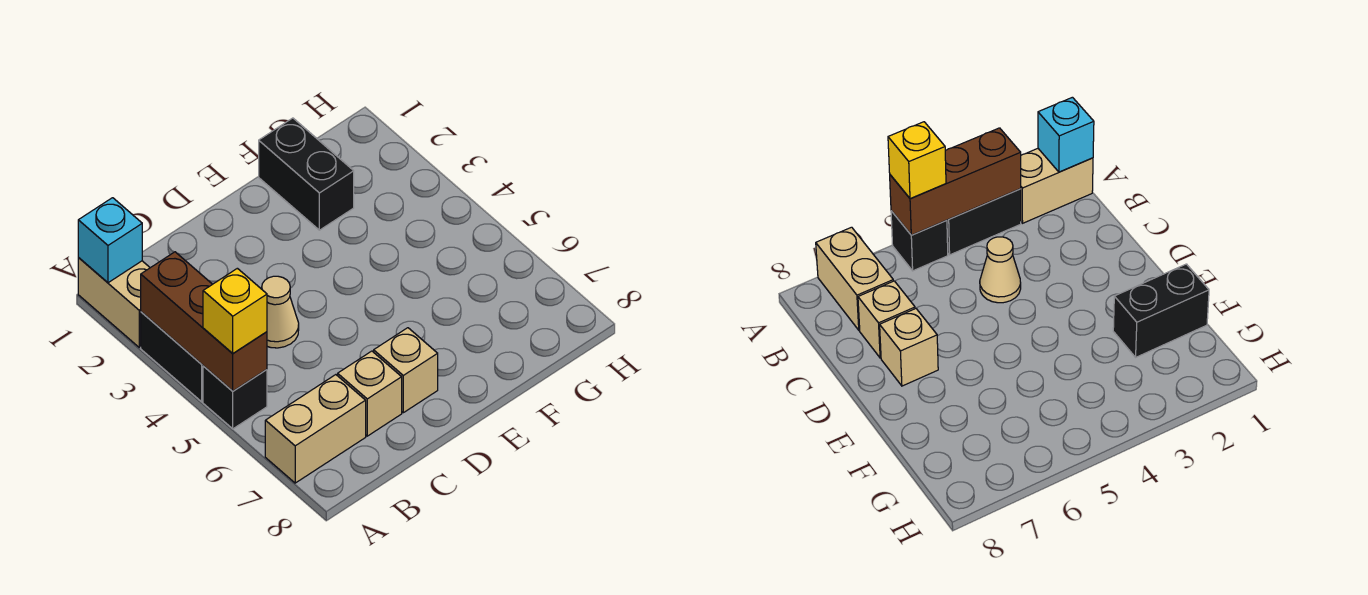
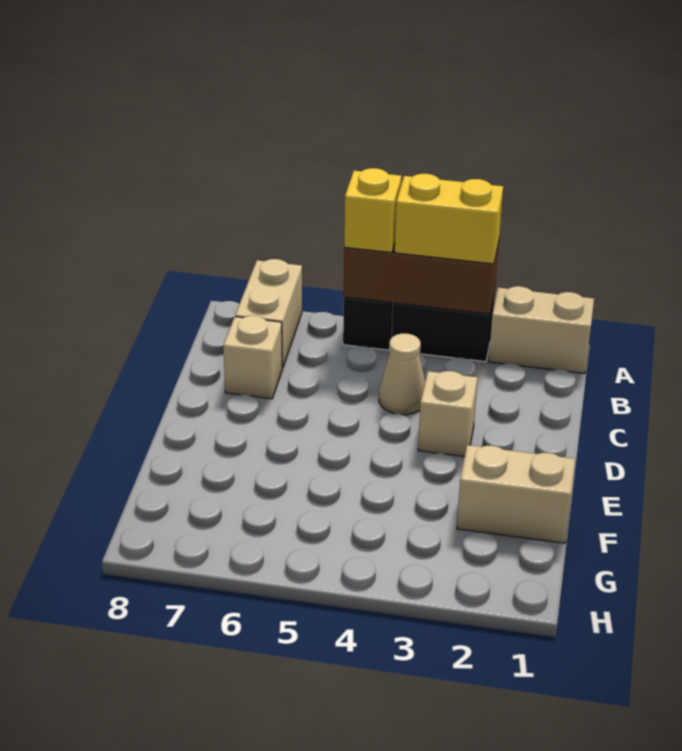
cyan 1x1 brick [78,198,142,283] -> none
none -> yellow 1x2 brick [395,174,503,264]
tan 1x1 brick [374,328,438,413] -> tan 1x1 brick moved to [418,371,478,457]
black 1x2 brick [259,118,354,230] -> tan 1x2 brick [457,445,575,543]

